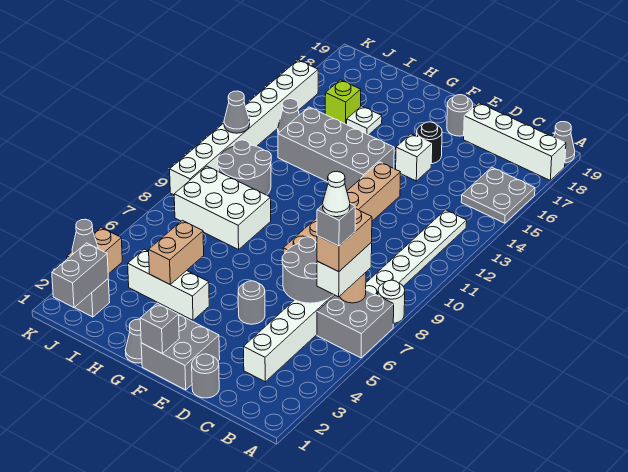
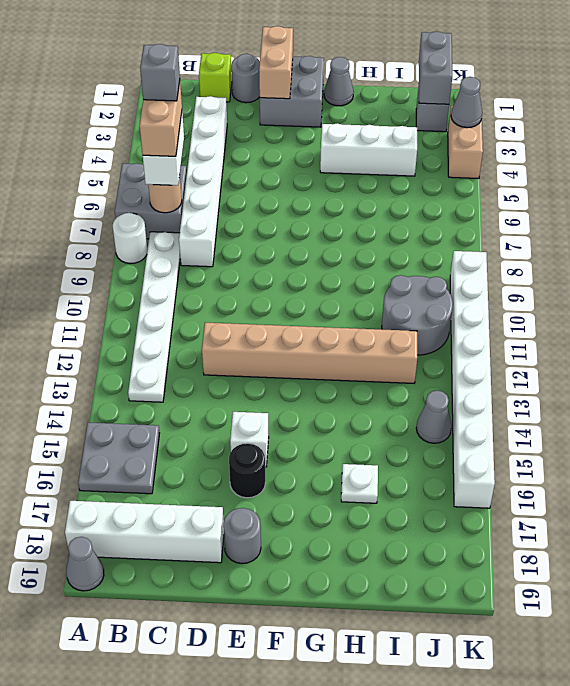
white 1x1 cone [323,171,350,217] -> none
grey 2x2 round brick [282,237,333,303] -> none
grey 1x1 round brick [238,281,265,324] -> none
tan 1x6 brick [283,162,400,255] -> tan 1x6 brick turned to [202,322,417,383]
grey 1x1 brick [140,303,179,354] -> none
grey 2x4 brick [278,107,394,190] -> none
tan 1x2 brick [149,220,204,285] -> tan 1x2 brick moved to [259,26,293,99]
white 2x3 brick [174,166,271,250] -> none
lime 1x1 brick [325,80,361,124] -> lime 1x1 brick moved to [199,53,232,102]
grey 1x1 cone [224,91,250,133] -> none

